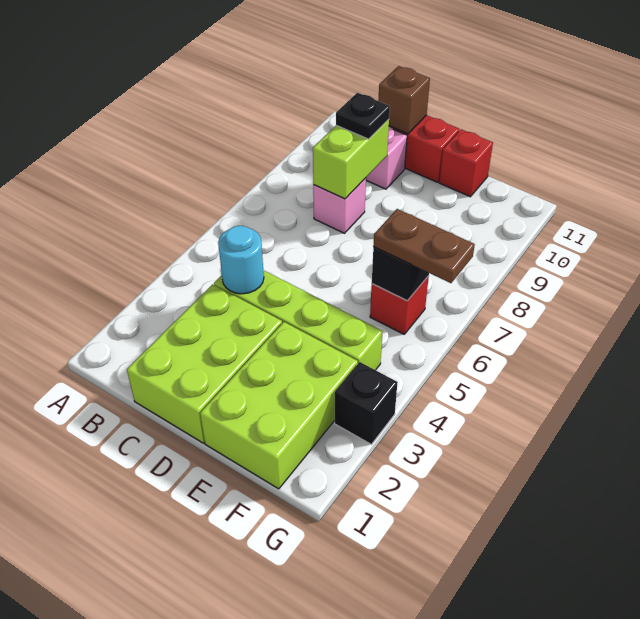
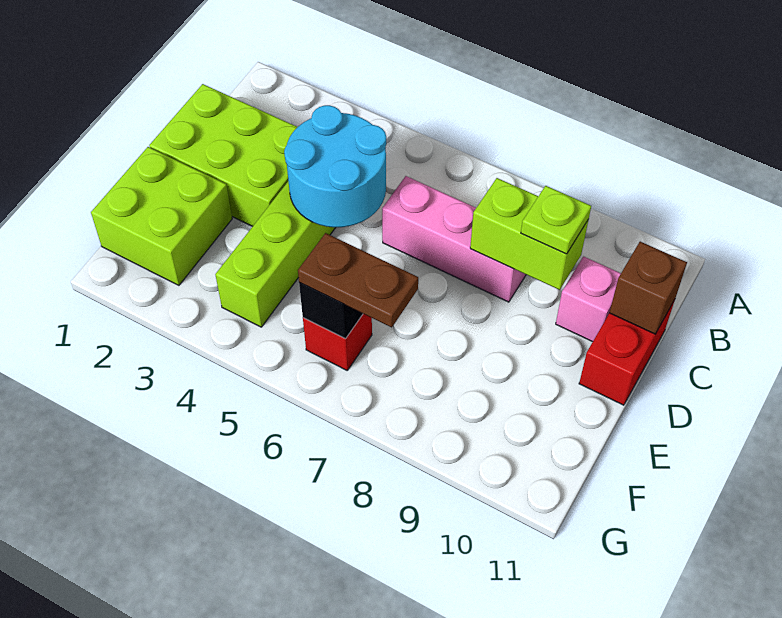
cyan 1x1 round brick [218,226,264,294] -> cyan 2x2 round brick [284,105,386,227]
pink 1x1 brick [313,178,366,233] -> pink 1x3 brick [382,176,526,302]
black 1x1 plate [336,93,390,139] -> lime 1x1 plate [521,186,591,254]
lime 2x3 brick [200,322,358,489] -> lime 2x2 brick [91,147,232,285]
red 1x1 brick [439,129,493,197] -> none
brown 1x2 plate [373,209,475,283] -> brown 1x2 plate turned to [298,233,418,327]
black 1x1 brick [335,362,398,444] -> none

